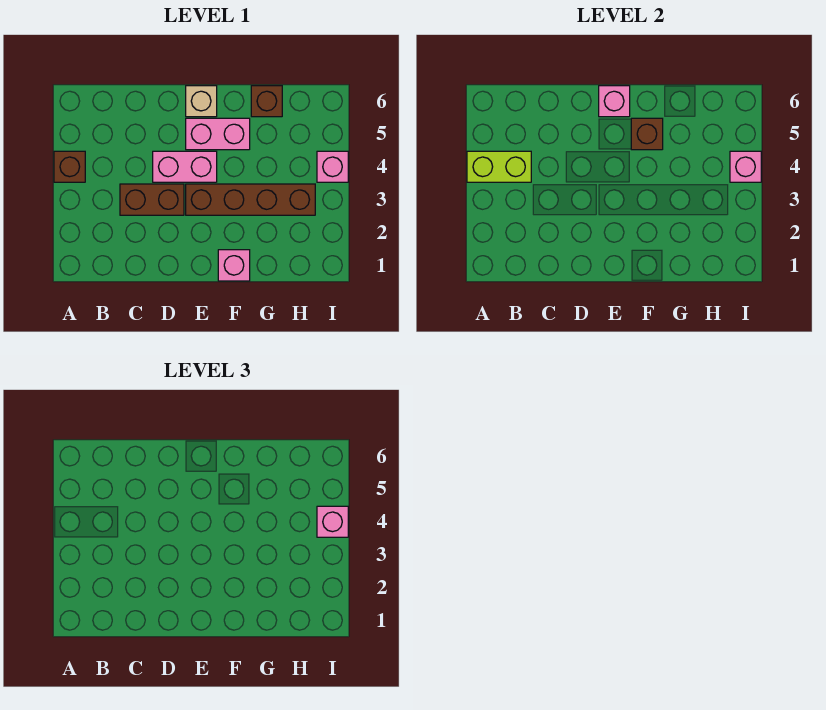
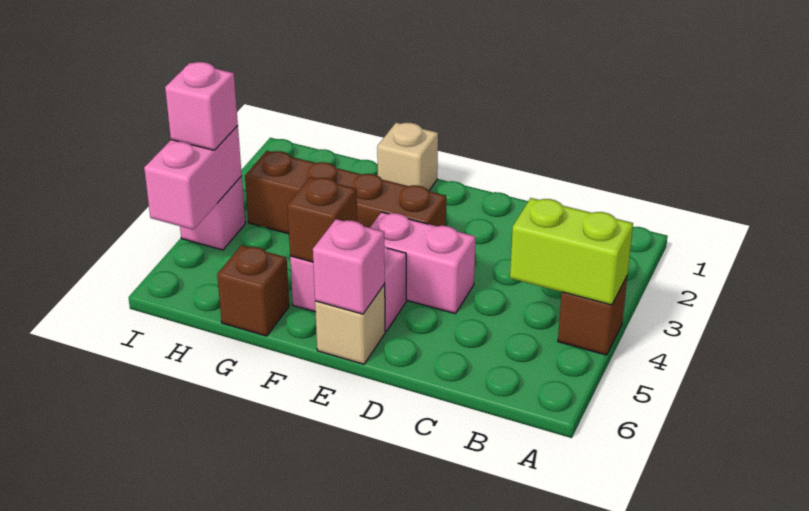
brown 1x2 brick [120,184,184,215] -> none
pink 1x1 brick [218,250,250,281] -> tan 1x1 brick [377,123,438,191]
pink 1x1 brick [730,151,761,182] -> pink 1x2 brick [144,126,242,230]

